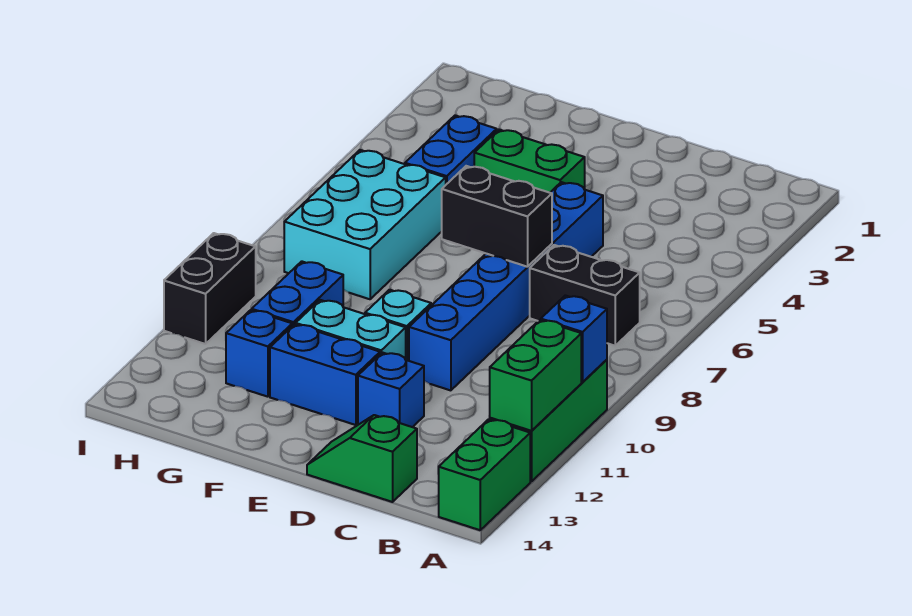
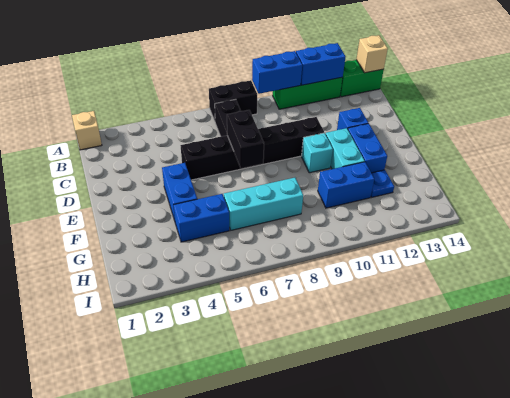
none -> tan 1x1 brick [72,111,102,150]
blue 1x1 brick [541,295,607,382] -> blue 1x2 brick [252,51,302,94]
green 1x2 brick [490,320,581,431] -> blue 1x2 brick [296,43,346,85]
none -> tan 1x1 brick [356,35,388,73]
green 1x2 slope [307,415,417,502] -> none
blue 1x6 brick [409,182,603,390] -> black 1x6 brick [180,117,324,180]
green 1x2 brick [474,130,585,193] -> blue 1x2 brick [162,163,197,221]
cyan 2x3 brick [284,150,446,299] -> cyan 1x3 brick [224,178,303,230]
blue 1x1 brick [226,310,292,397] -> blue 1x1 plate [371,170,394,197]
black 1x2 brick [164,233,256,344] -> black 1x2 brick moved to [209,80,257,121]

